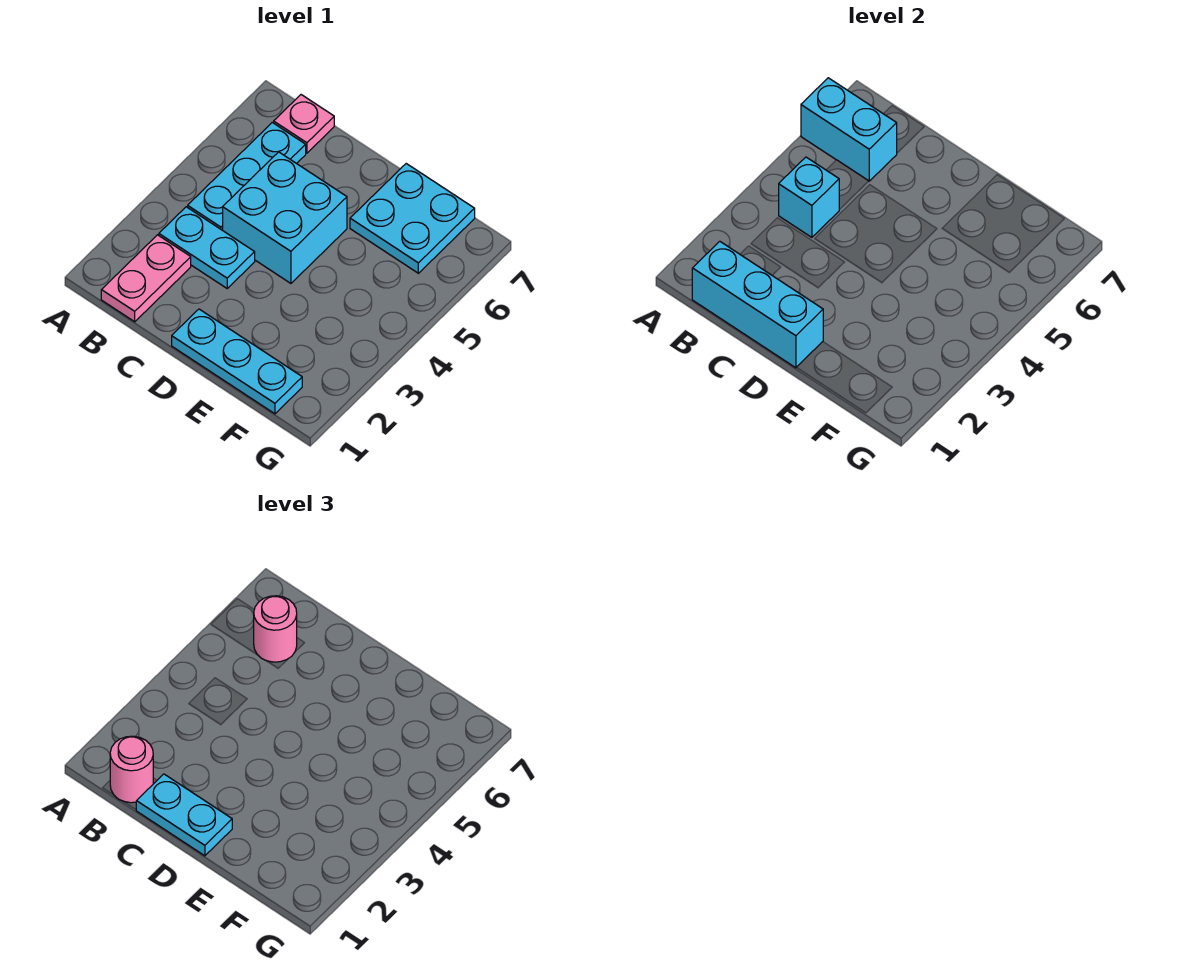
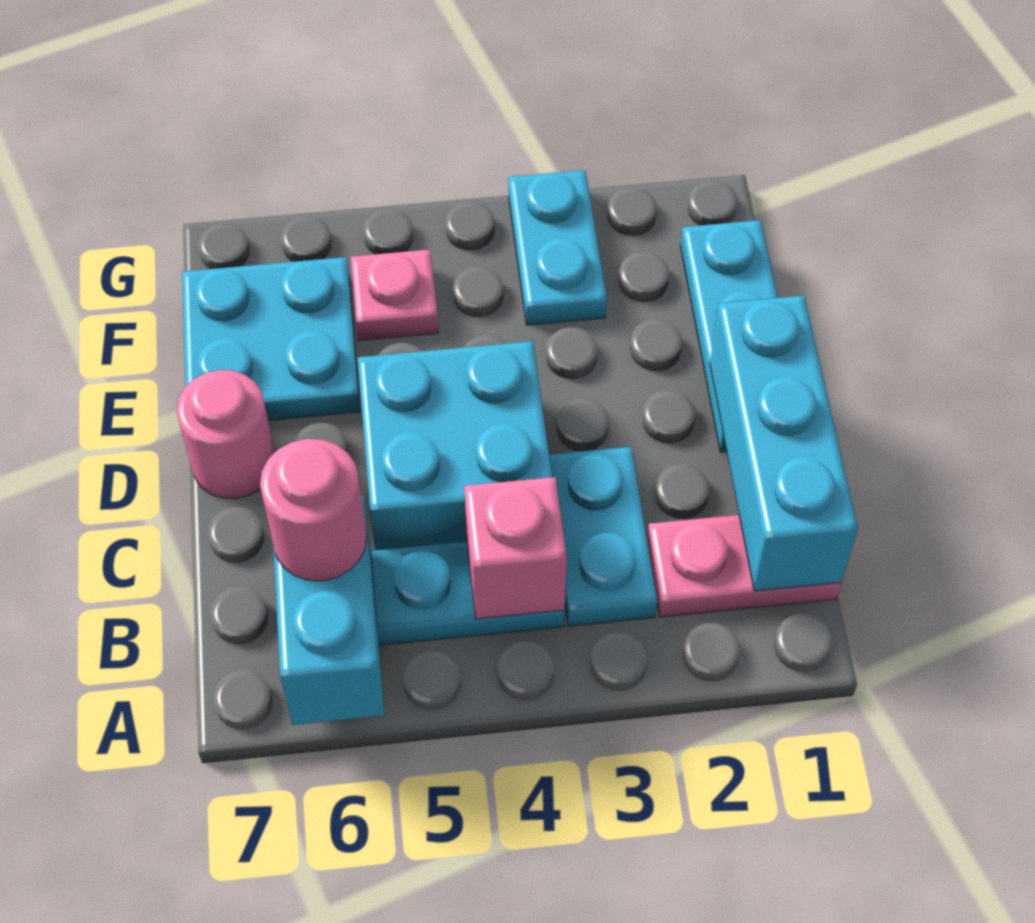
pink 1x1 round brick [110,736,153,803] -> pink 1x1 round brick moved to [176,370,275,499]
cyan 1x1 brick [779,157,839,237] -> pink 1x1 brick [464,477,567,619]
pink 1x1 plate [274,95,334,153] -> pink 1x1 plate moved to [351,250,439,341]
cyan 1x2 plate [136,774,232,856] -> cyan 1x2 plate moved to [508,170,607,325]

